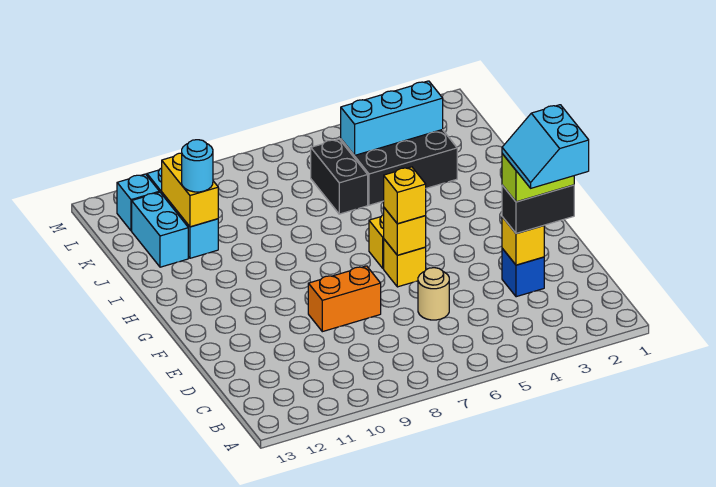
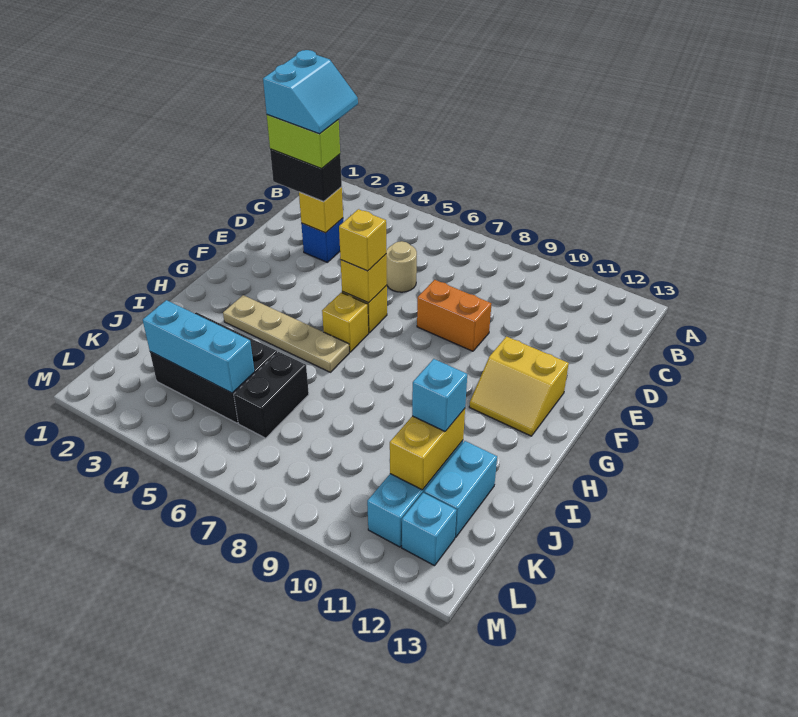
none -> yellow 2x2 slope [469,337,569,436]
none -> tan 1x4 plate [223,295,349,372]
cyan 1x1 round brick [182,140,213,192] -> cyan 1x1 brick [412,359,467,431]

